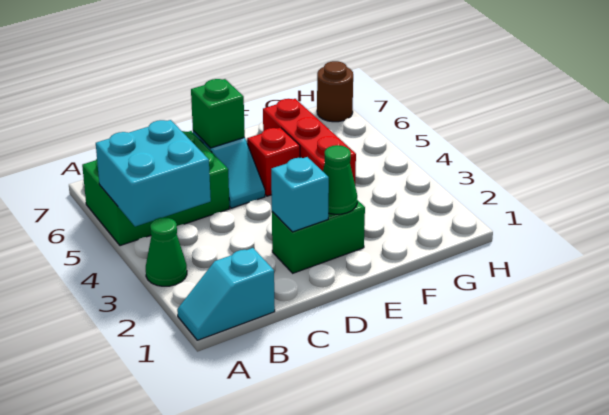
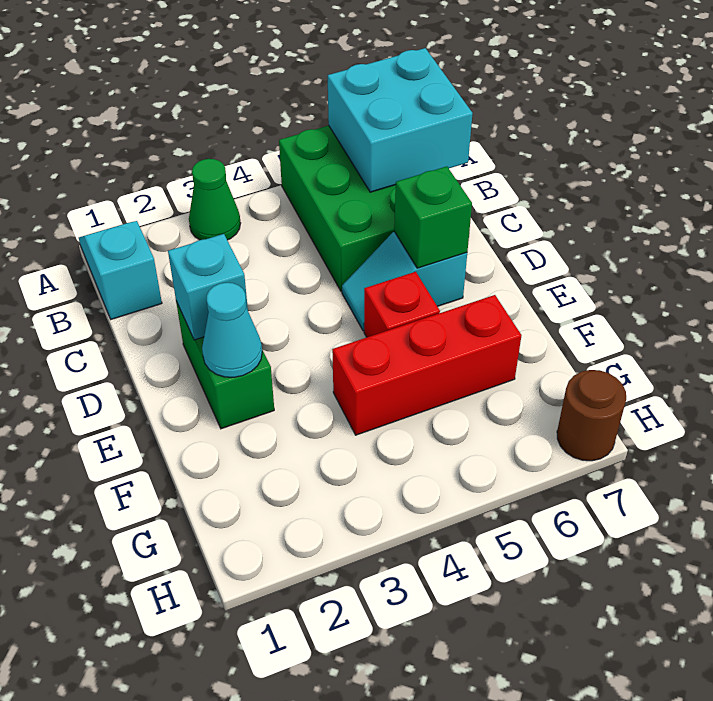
cyan 2x2 brick [96,120,211,227] -> cyan 2x2 brick moved to [328,48,473,192]
green 1x1 cone [323,145,357,214] -> cyan 1x1 cone [202,283,262,377]

